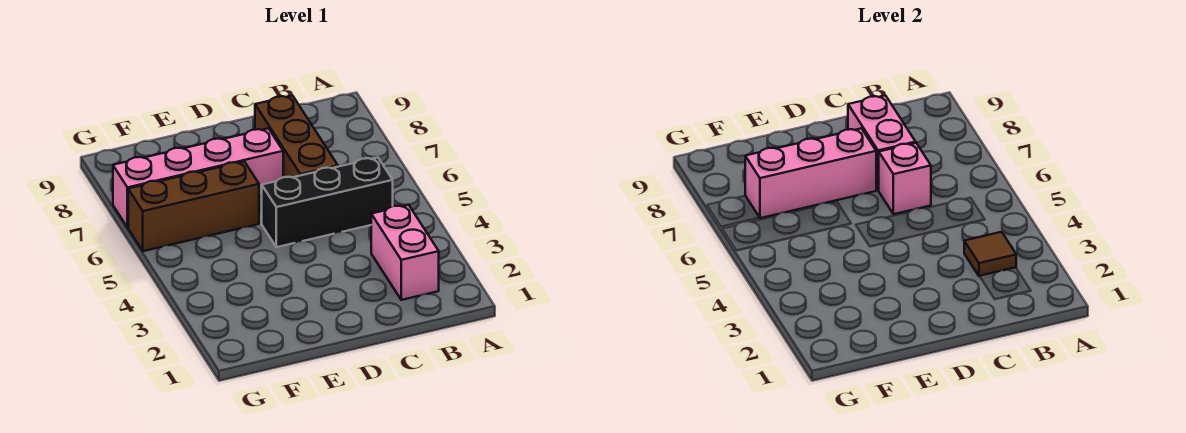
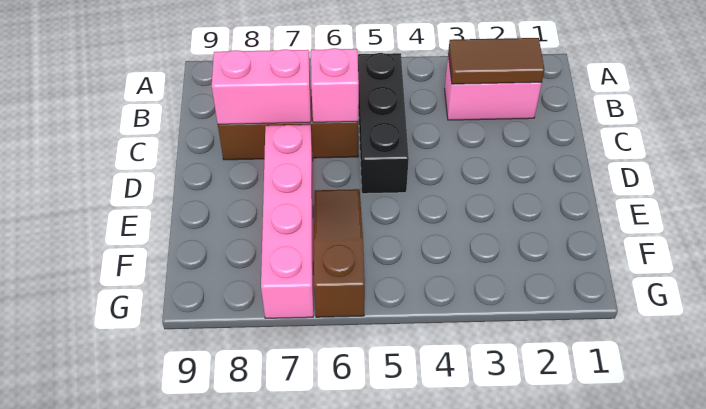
brown 1x1 tile [964,232,1016,276] -> brown 1x2 tile [448,38,544,84]
pink 1x3 brick [745,128,876,218] -> none
brown 1x3 brick [128,161,259,251] -> brown 1x3 slope [314,189,365,317]

